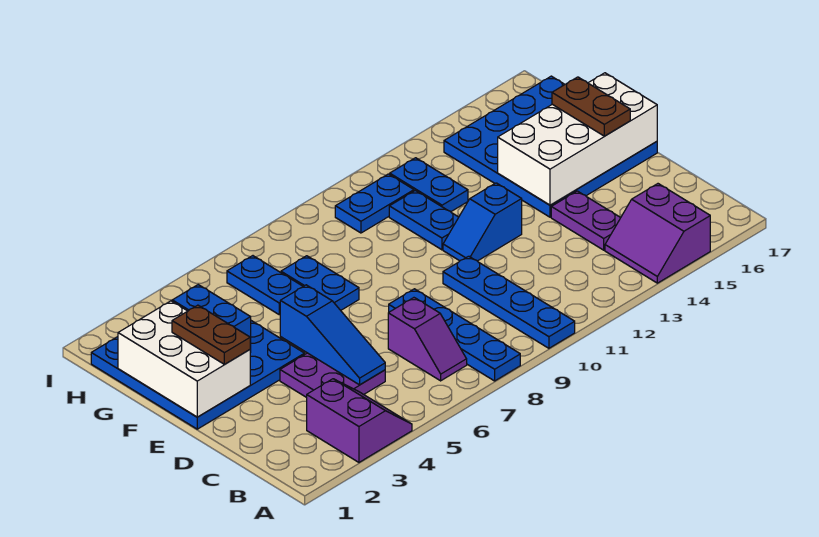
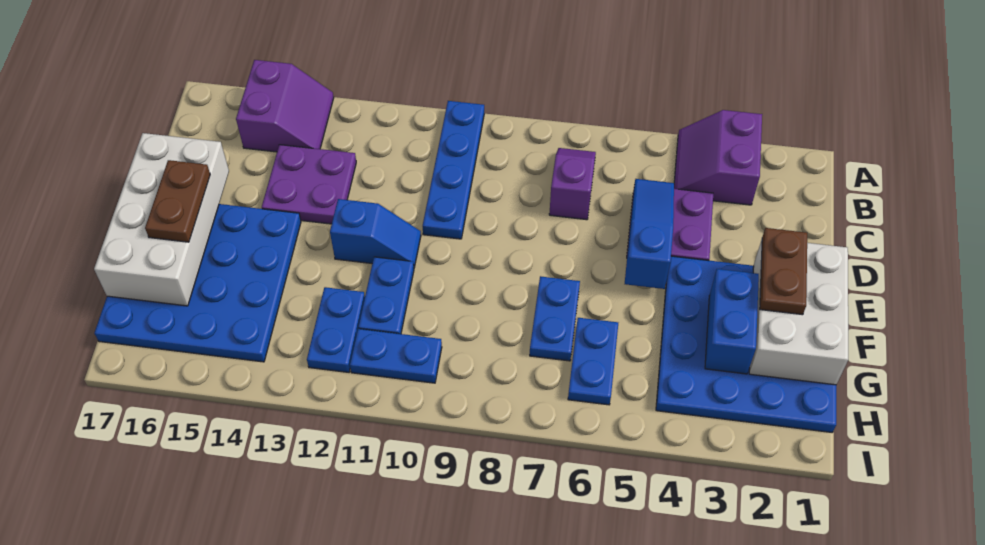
blue 1x4 plate [389,289,520,381] -> none
purple 1x2 plate [551,191,620,250] -> purple 2x2 plate [262,145,356,224]
white 2x4 brick [498,73,657,205] -> white 2x4 brick turned to [94,133,229,306]

